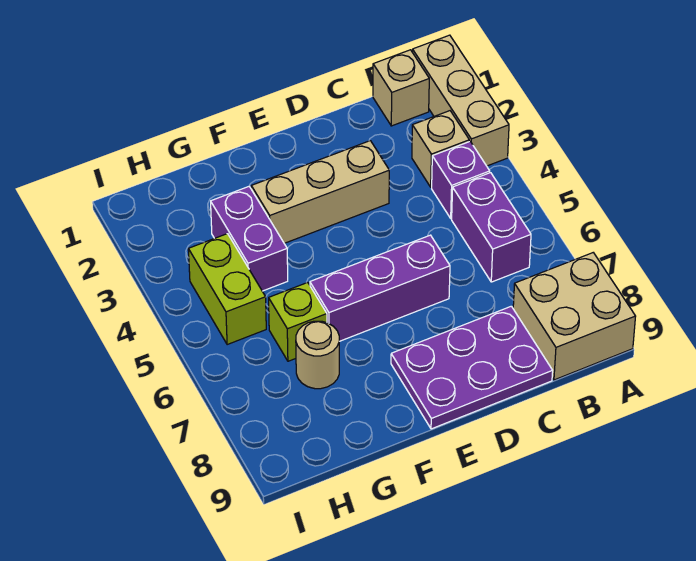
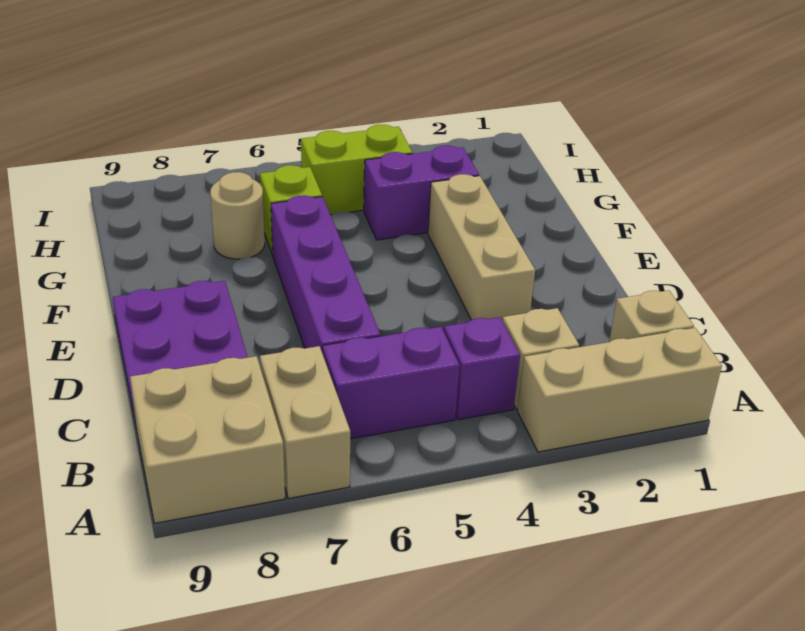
none -> tan 1x2 brick [260,346,350,498]
purple 1x3 brick [310,235,450,341] -> purple 1x4 brick [271,195,380,353]

